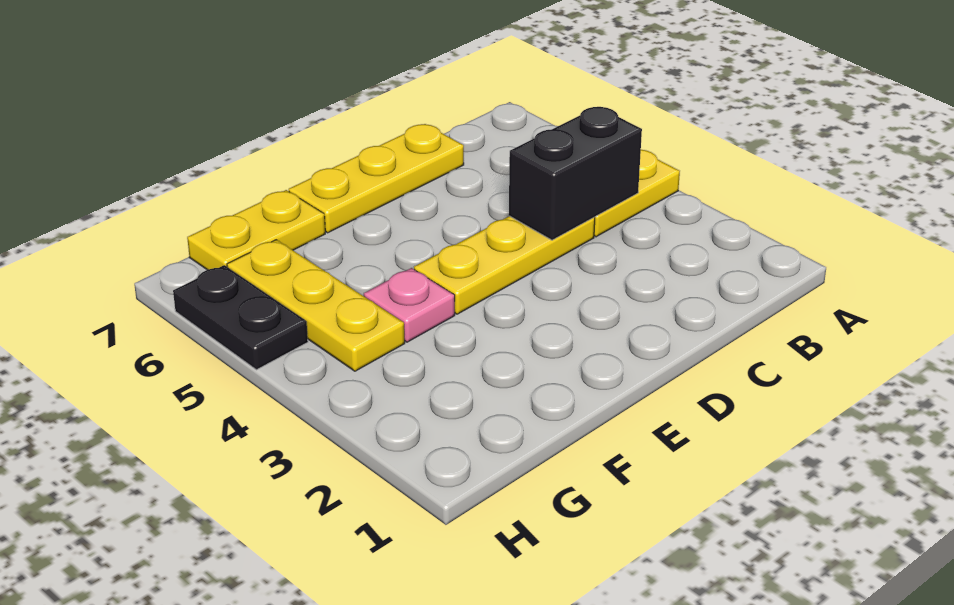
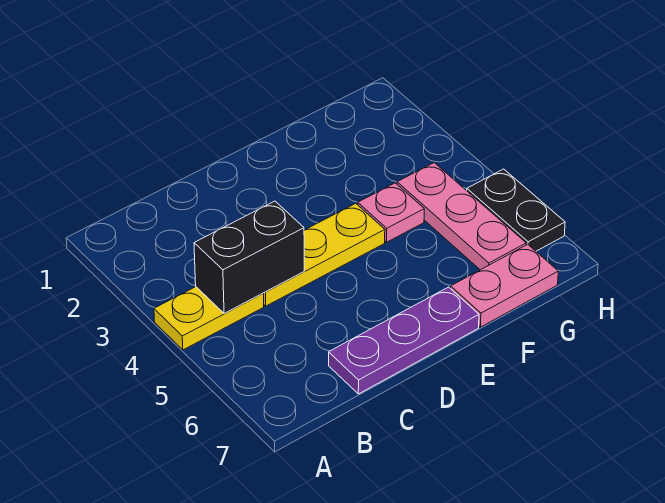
yellow 1x3 plate [289,124,464,233] -> purple 1x3 plate [329,287,479,394]
yellow 1x2 plate [187,190,325,270] -> pink 1x2 plate [451,244,558,327]
yellow 1x3 plate [227,240,405,371] -> pink 1x3 plate [397,163,526,270]

